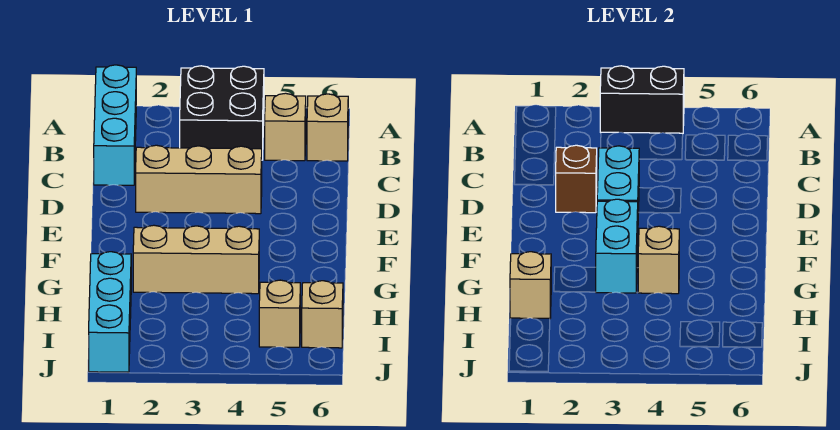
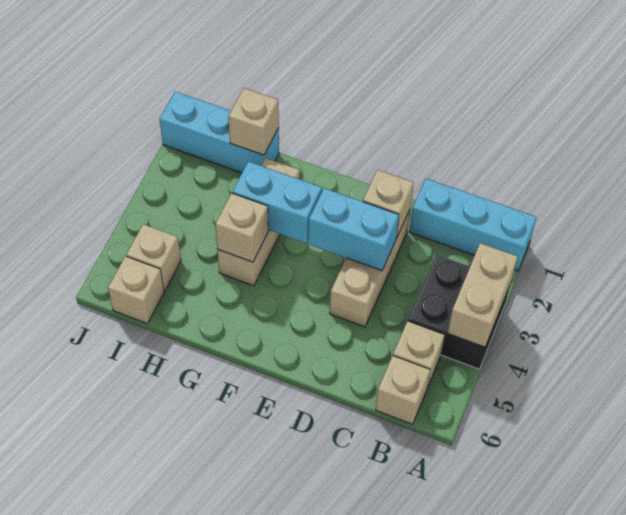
black 1x2 brick [600,66,684,133] -> tan 1x2 brick [448,243,518,347]
brown 1x1 brick [556,145,597,213] -> tan 1x1 brick [363,170,414,238]

